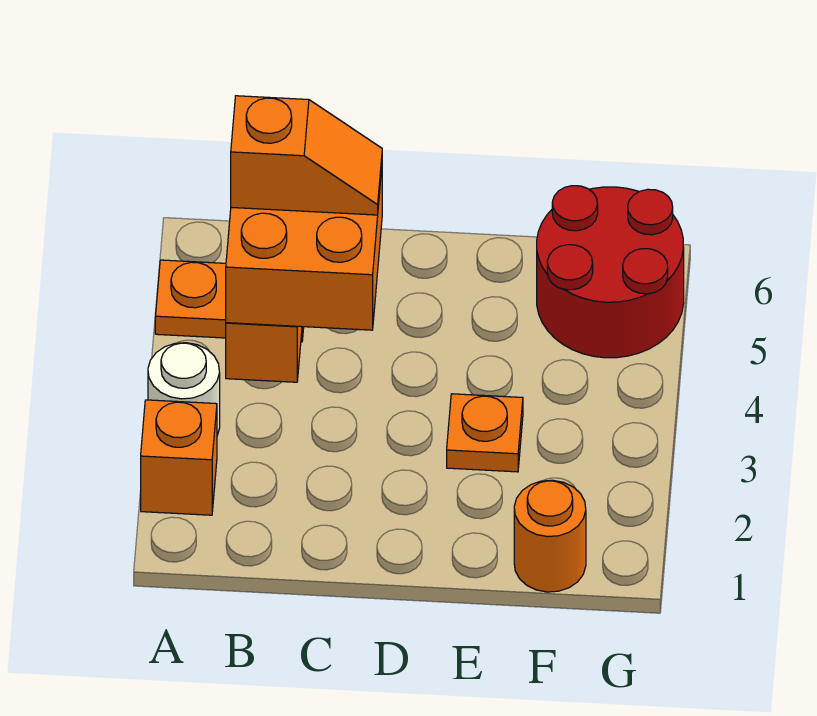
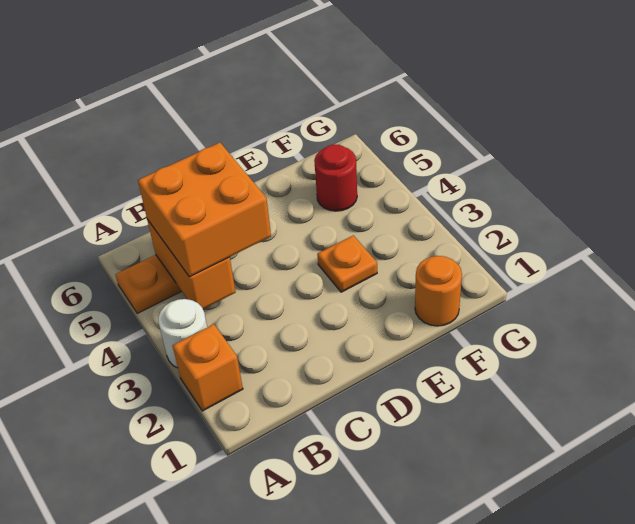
orange 1x2 slope [231,96,382,215] -> none
red 2x2 round brick [537,186,684,358] -> red 1x1 round brick [314,144,357,211]

